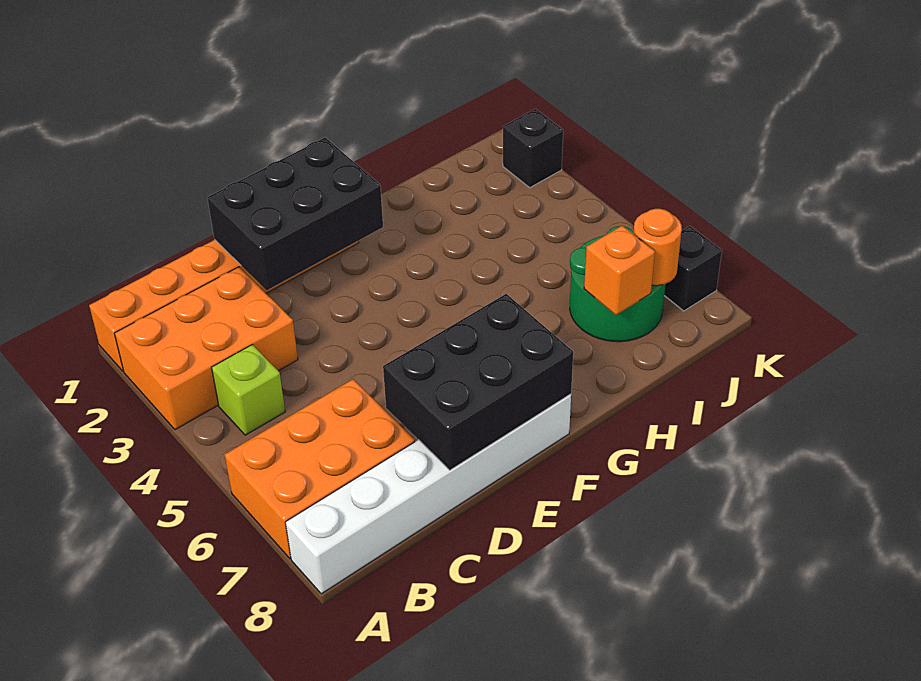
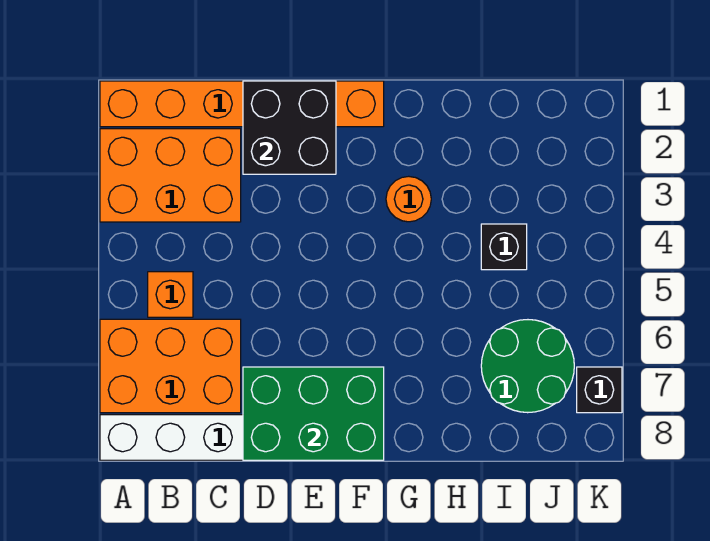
lime 1x1 brick [212,345,285,435] -> none
black 2x3 brick [207,137,383,290] -> black 2x2 brick [243,81,336,174]
black 2x3 brick [383,294,573,470] -> green 2x3 brick [243,367,384,460]
orange 1x1 brick [584,226,655,315] -> orange 1x1 brick moved to [148,272,193,317]
orange 1x1 round brick [634,209,682,286] -> orange 1x1 round brick moved to [386,176,431,222]
black 1x1 brick [503,109,563,187] -> black 1x1 brick moved to [481,224,527,270]

